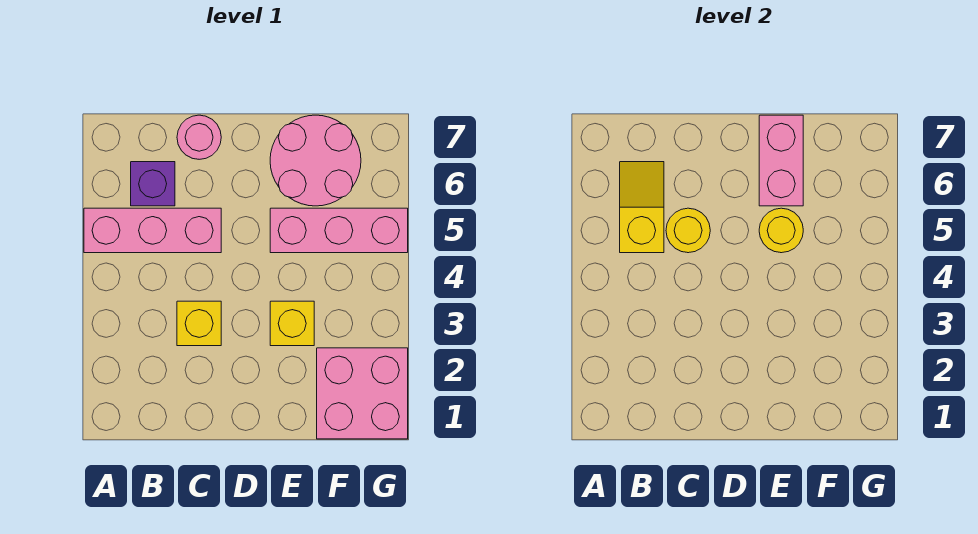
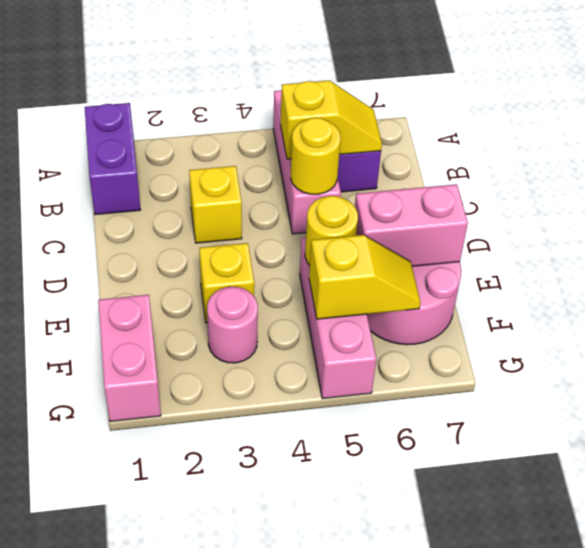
none -> purple 1x2 brick [84,103,141,215]
pink 1x1 round brick [177,115,221,159] -> pink 1x1 round brick moved to [207,287,258,363]
pink 2x2 brick [317,348,408,439] -> pink 1x2 brick [98,295,161,421]
none -> yellow 1x2 slope [309,235,420,319]

